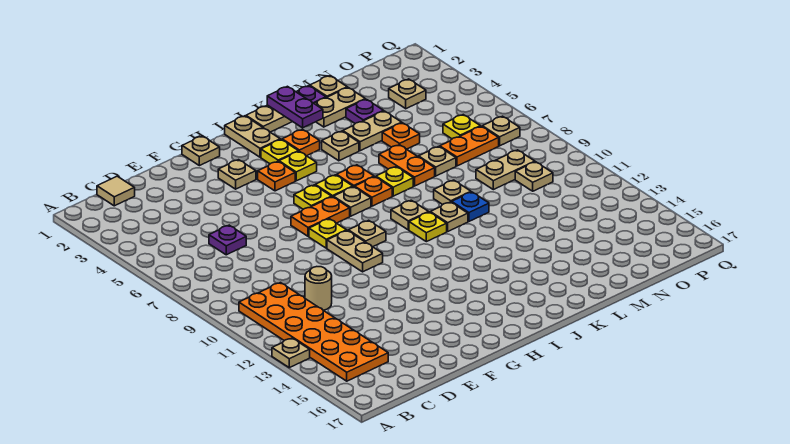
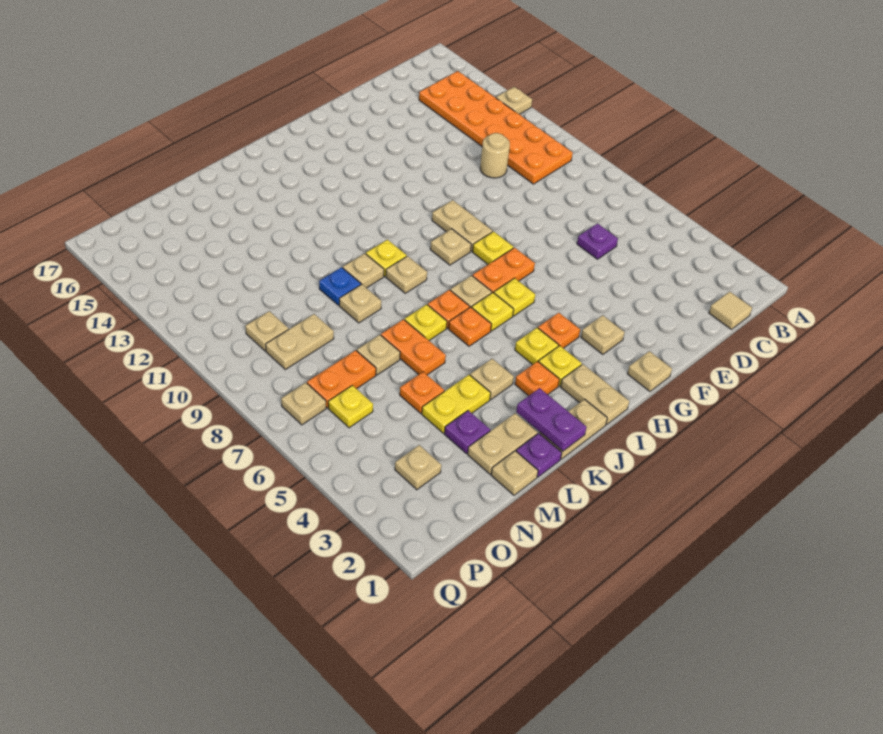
tan 1x2 plate [343,111,402,151] -> yellow 1x2 plate [422,375,491,433]

